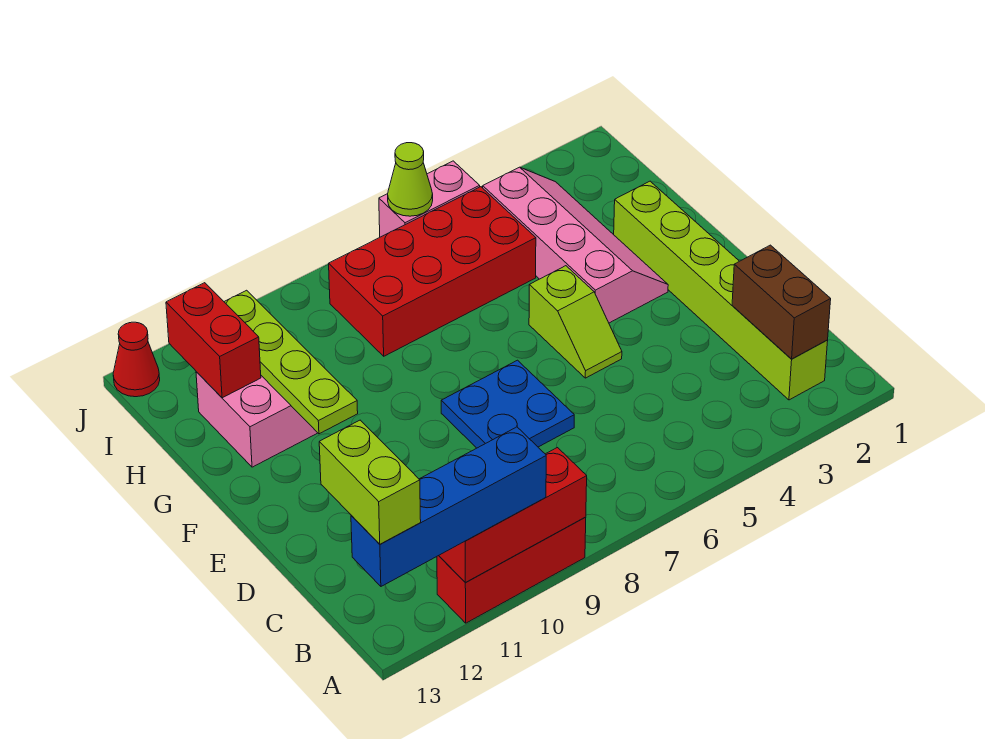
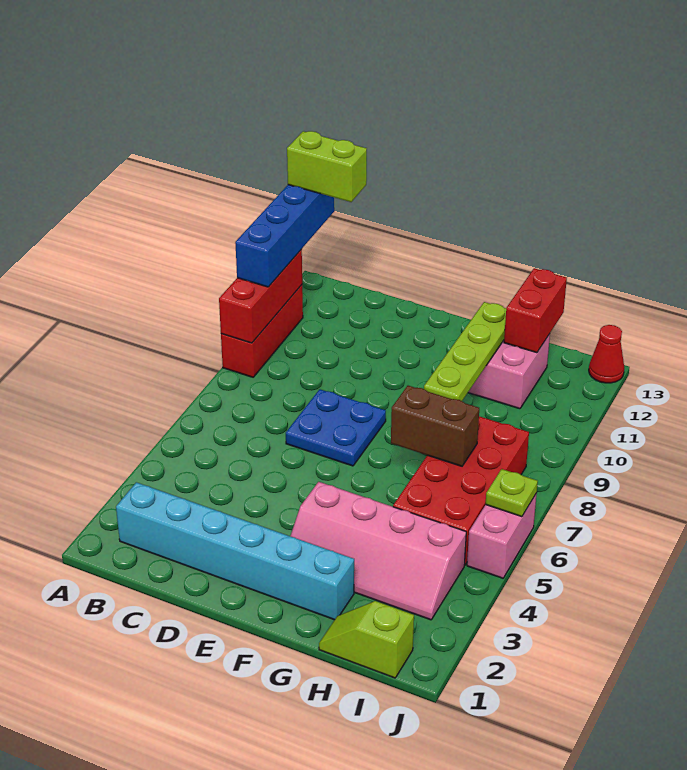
lime 1x6 brick [614,181,828,400] -> cyan 1x6 brick [116,482,354,620]
brown 1x2 brick [732,245,831,359] -> brown 1x2 brick moved to [391,386,479,466]
lime 1x2 slope [529,266,622,378] -> lime 1x2 slope moved to [319,601,414,678]
lime 1x4 plate [224,290,358,434] -> lime 1x4 plate turned to [424,302,506,401]
red 1x2 brick [166,283,261,398] -> red 1x2 brick turned to [504,268,567,353]
lime 1x1 cone [388,143,433,216] -> lime 1x1 plate [485,469,538,517]

